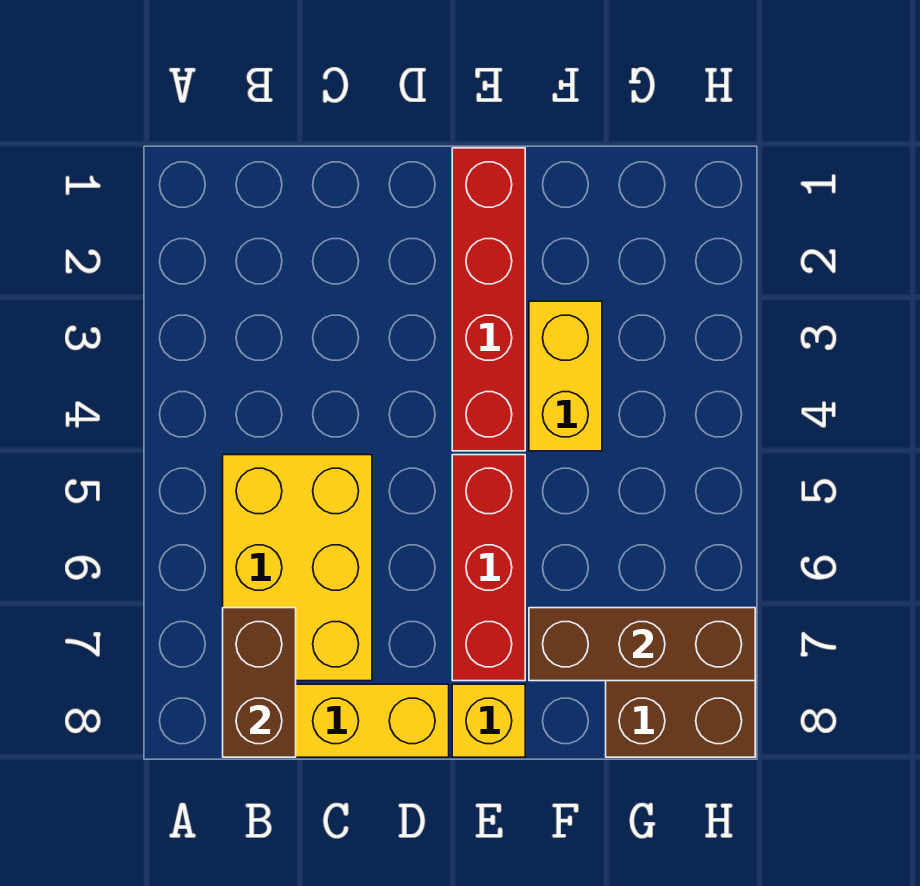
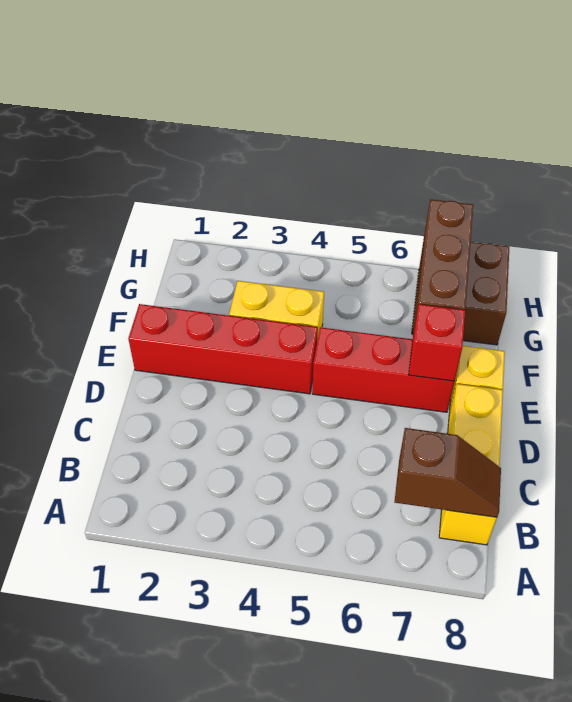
yellow 2x3 brick [223,455,372,681] -> none
brown 1x2 brick [223,608,296,757] -> brown 1x2 slope [395,428,501,517]
none -> red 1x1 brick [409,304,465,381]

